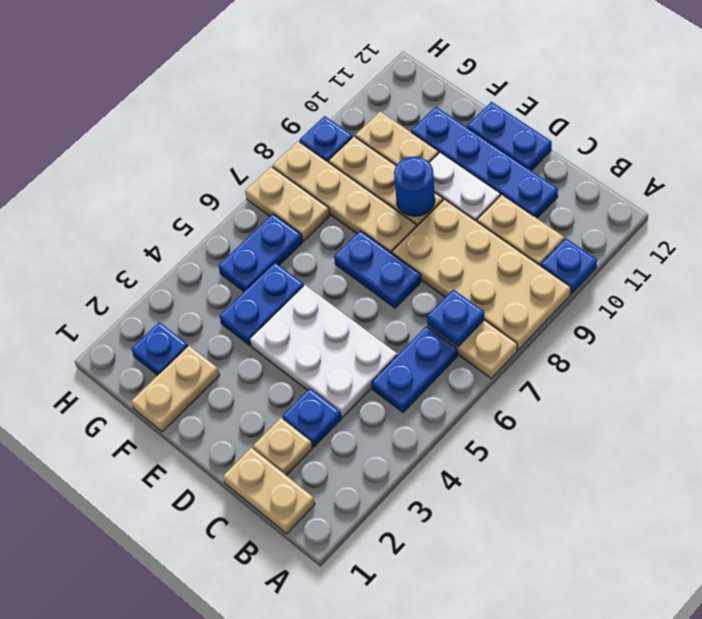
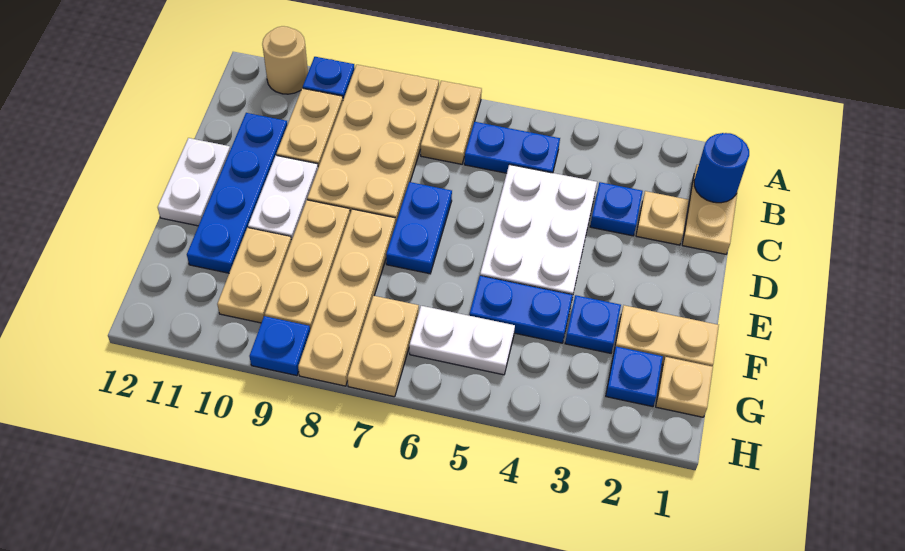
none -> tan 1x1 round brick [262,26,308,94]
blue 1x1 plate [427,289,484,346] -> blue 1x1 plate moved to [565,295,621,353]
blue 1x2 plate [467,102,552,171] -> white 1x2 plate [158,138,230,226]
blue 1x1 round brick [394,157,435,216] -> blue 1x1 round brick moved to [694,133,749,203]
none -> tan 1x1 plate [656,357,713,417]
blue 1x2 plate [218,214,302,291] -> white 1x2 plate [409,306,515,375]

